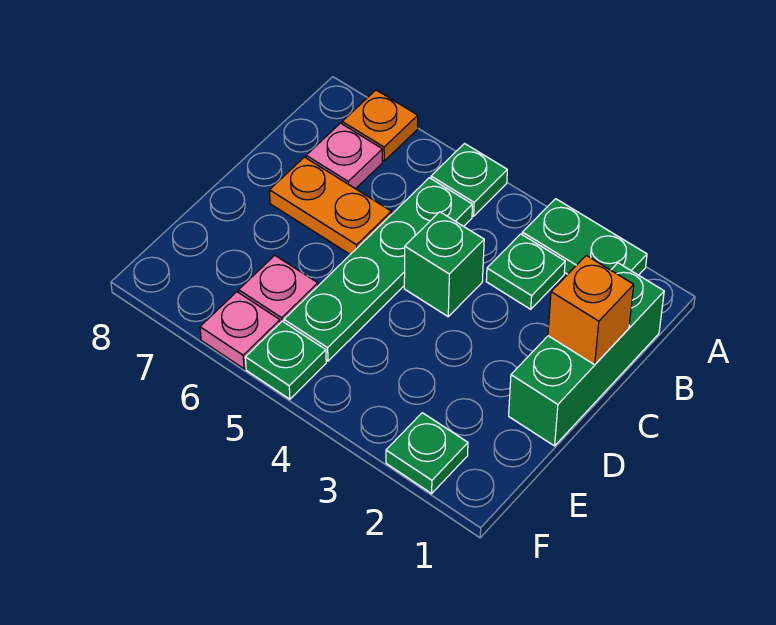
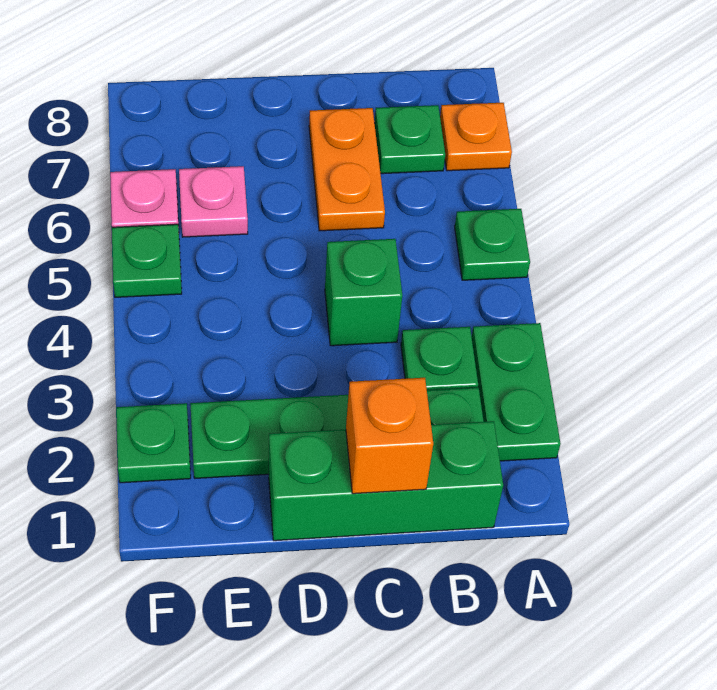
green 1x4 plate [284,178,472,361] -> green 1x4 plate moved to [190,388,484,478]
pink 1x1 plate [306,123,382,189] -> green 1x1 plate [375,105,445,174]

